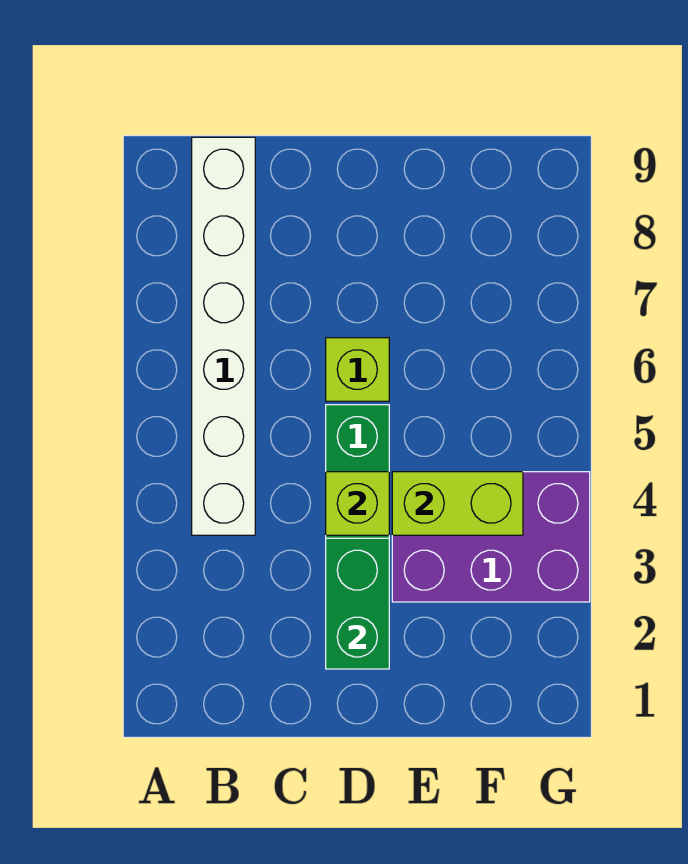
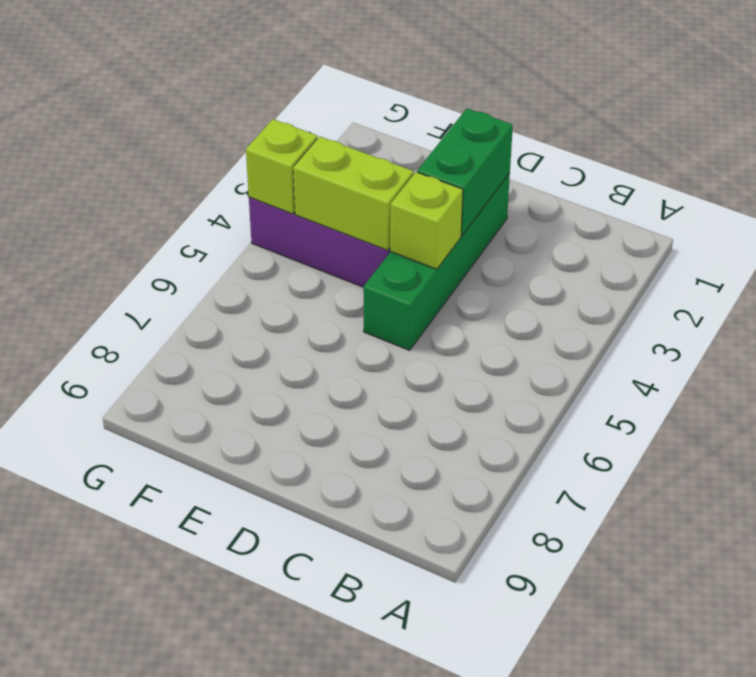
white 1x6 brick [192,137,255,535] -> none
lime 1x1 brick [326,338,389,401] -> lime 1x1 brick moved to [246,119,317,214]

